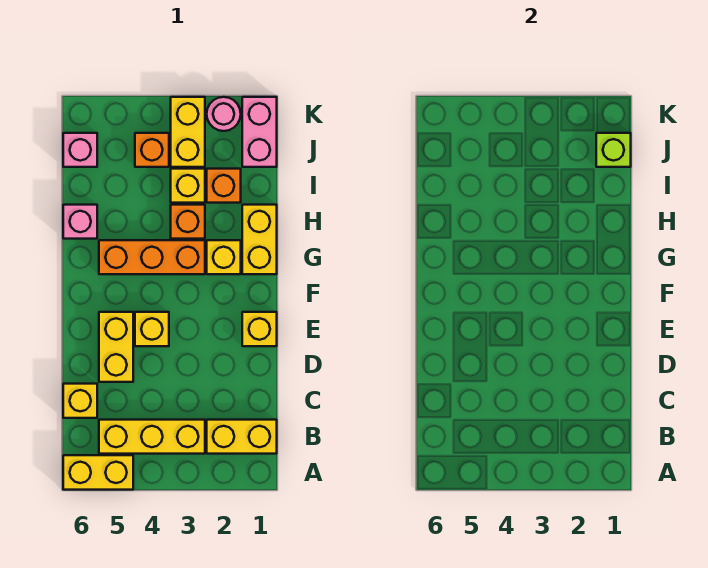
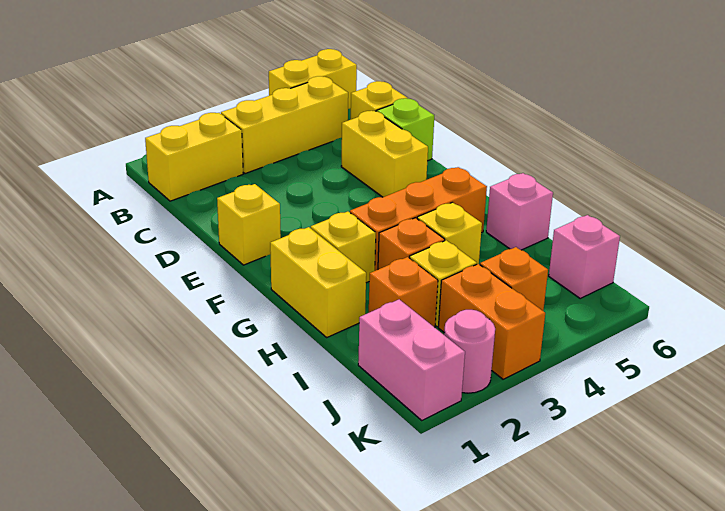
yellow 1x1 brick [135,312,169,346] -> yellow 1x1 brick moved to [417,202,482,264]
lime 1x1 brick [596,133,631,167] -> lime 1x1 brick moved to [377,98,434,161]
yellow 1x2 brick [171,97,205,167] -> orange 1x2 brick [438,264,545,379]

